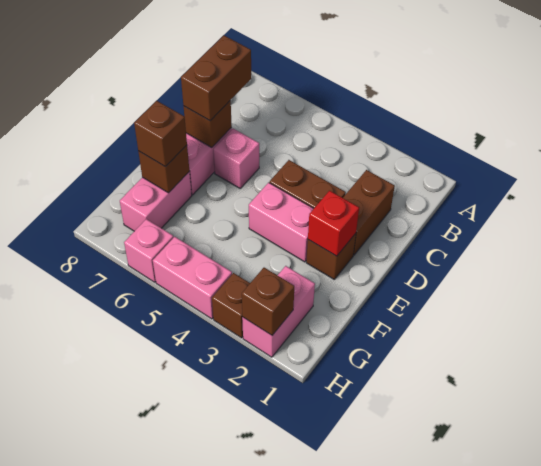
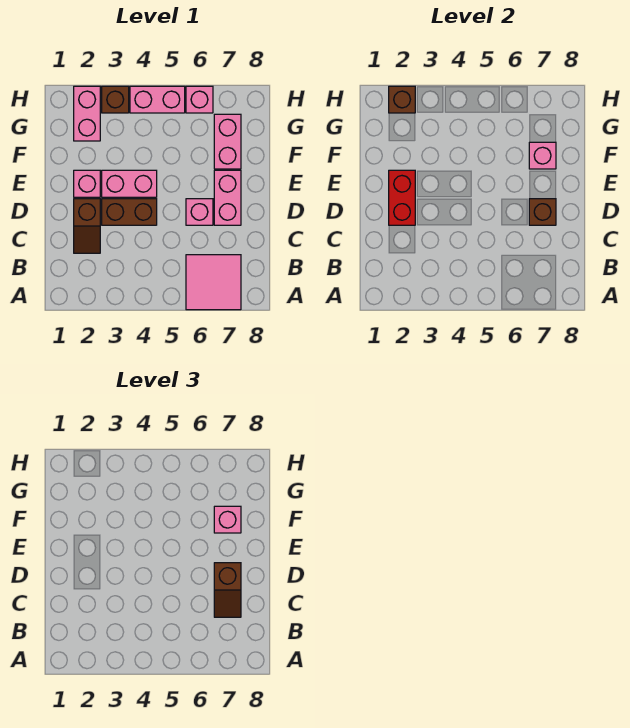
none -> pink 2x2 tile [186,255,241,310]
brown 1x2 brick [343,170,395,255] -> brown 1x2 slope [74,199,100,253]
brown 1x2 brick [181,35,251,121] -> brown 1x2 slope [214,563,241,617]
brown 1x1 brick [306,234,356,279] -> pink 1x1 brick [74,170,100,197]
red 1x1 brick [308,191,359,256] -> red 1x2 brick [389,170,415,225]
brown 1x1 brick [138,145,189,193] -> pink 1x1 brick [529,142,556,169]
brown 1x1 brick [134,101,187,167] -> pink 1x1 brick [214,506,241,533]

